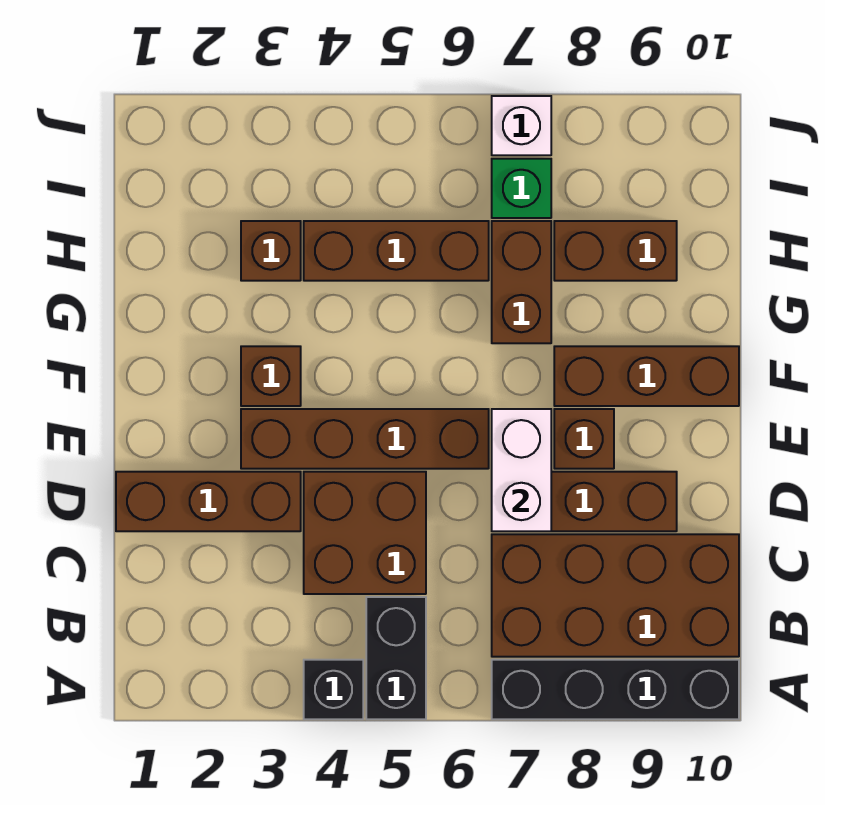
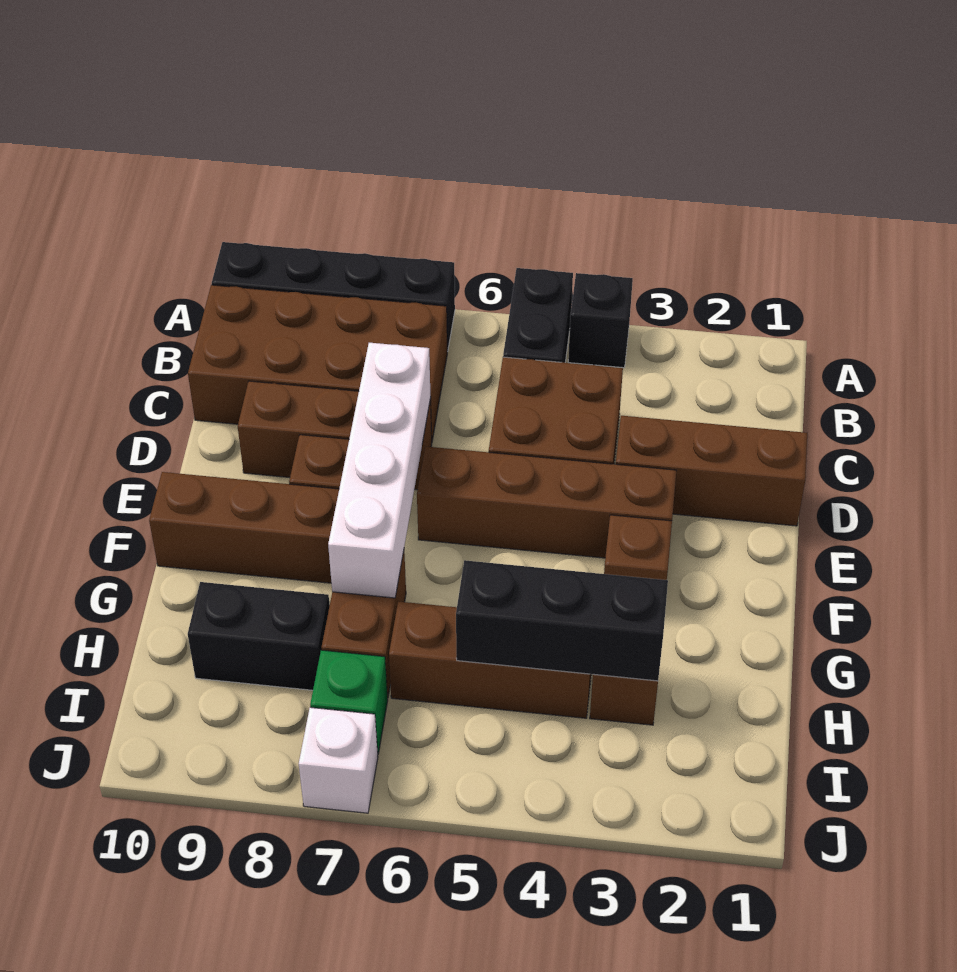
white 1x2 brick [492,409,551,531] -> white 1x4 brick [328,343,431,598]
none -> black 1x3 brick [456,560,668,681]
brown 1x2 brick [554,221,677,281] -> black 1x2 brick [188,582,330,690]

